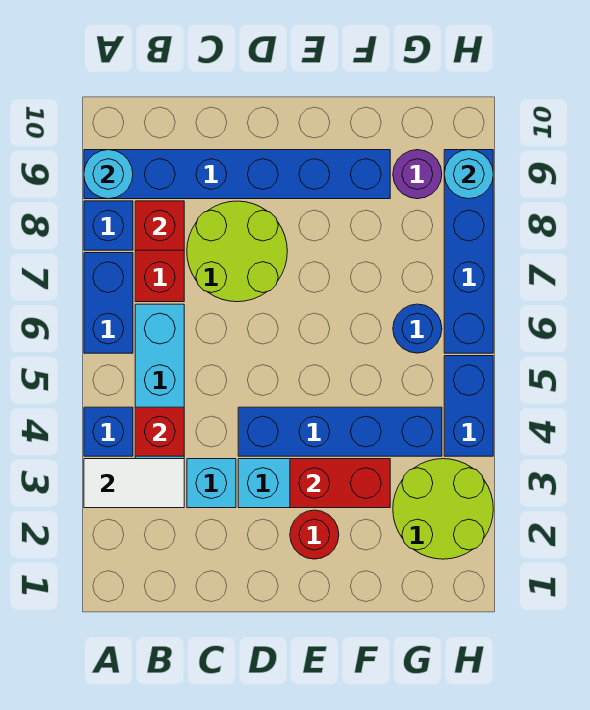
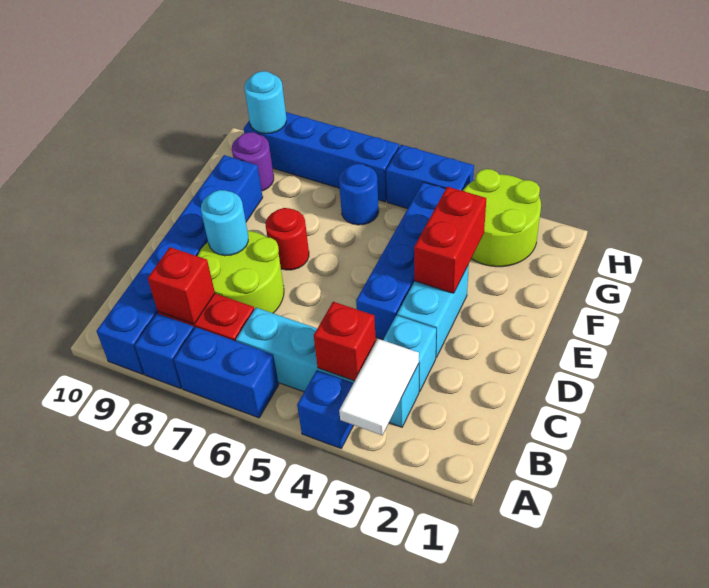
cyan 1x1 round brick [84,150,133,199] -> cyan 1x1 round brick moved to [201,190,248,256]
red 1x1 round brick [290,510,339,559] -> red 1x1 round brick moved to [266,208,309,270]

